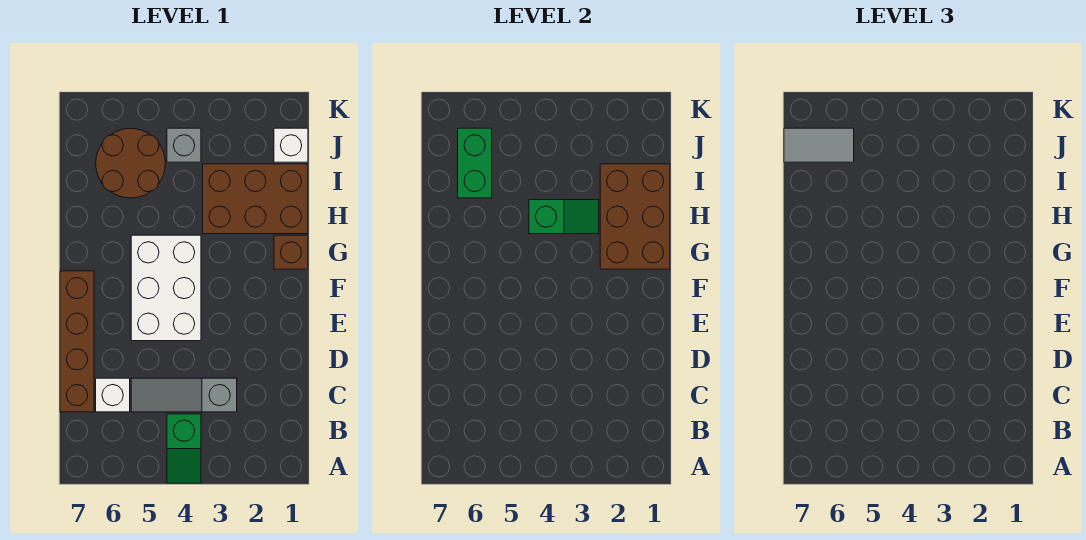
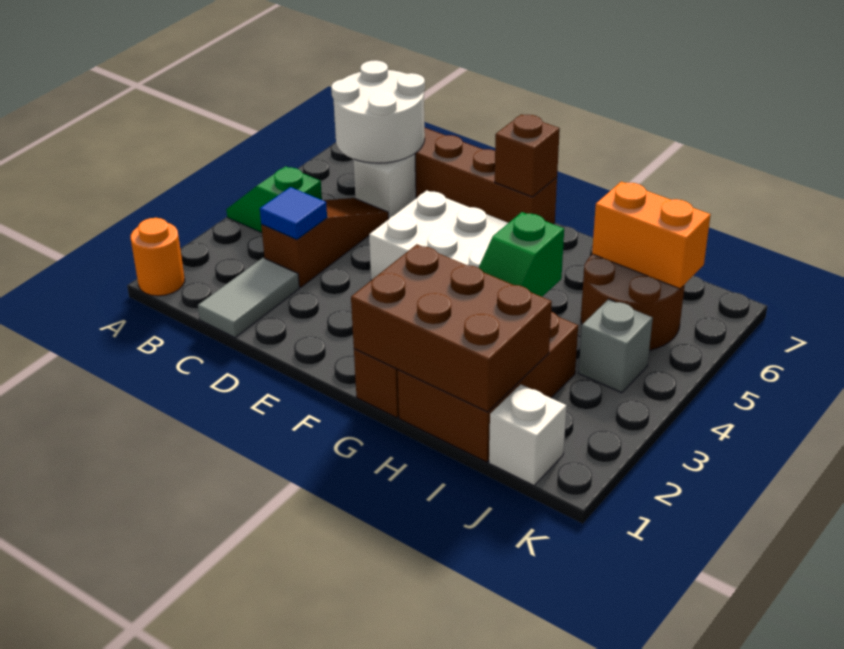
none -> orange 1x1 round brick [131,218,185,296]
none -> white 2x2 round brick [331,60,425,163]
grey 1x3 slope [131,378,237,412] -> brown 1x3 slope [261,198,389,287]
none -> blue 1x1 tile [260,187,327,240]
none -> brown 1x1 brick [495,114,560,197]
green 1x2 brick [458,128,492,198] -> orange 1x2 brick [592,181,711,289]
grey 1x2 tile [784,128,854,162] -> grey 1x2 tile moved to [198,258,299,338]

